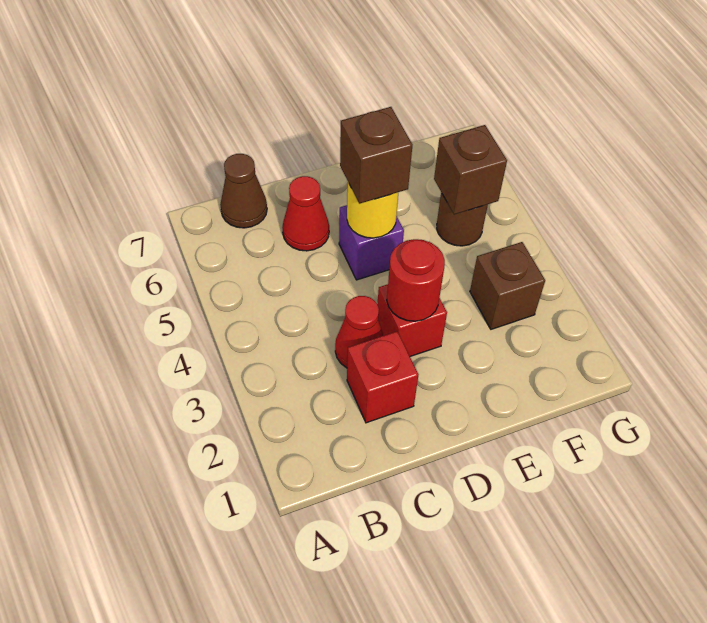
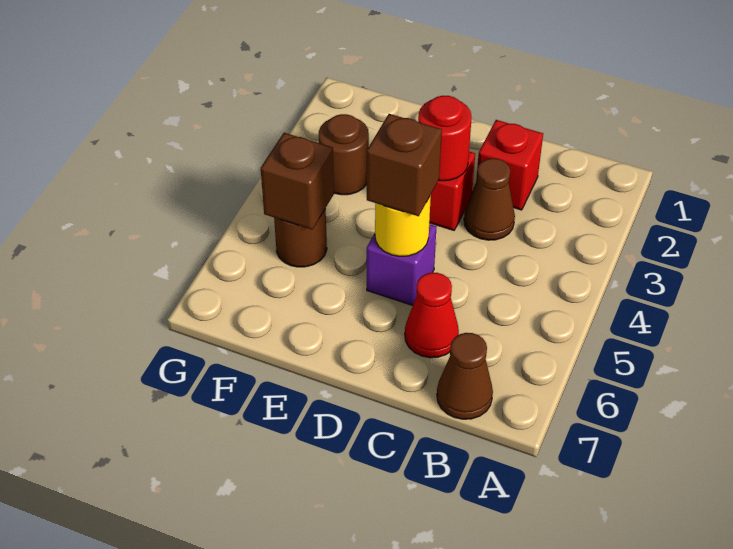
red 1x1 cone [335,296,383,368] -> brown 1x1 cone [464,158,515,240]
brown 1x1 brick [470,242,545,329] -> brown 1x1 round brick [319,114,369,195]

